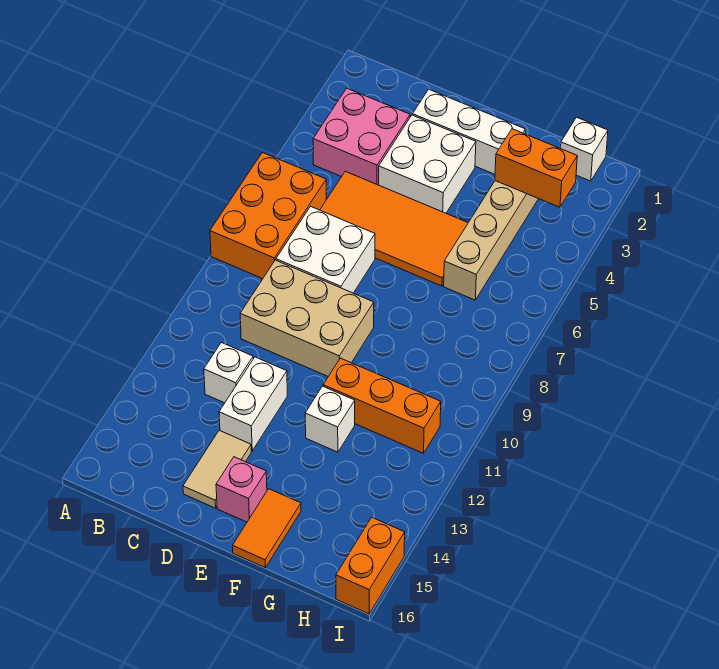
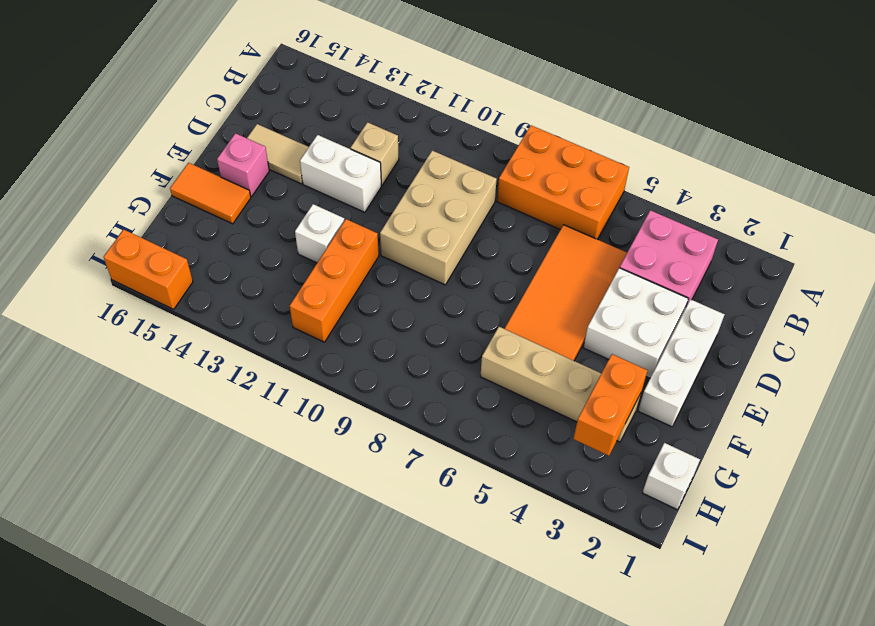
white 2x2 brick [276,206,375,293] -> none
white 1x1 brick [204,342,253,403] -> tan 1x1 brick [350,122,399,185]

